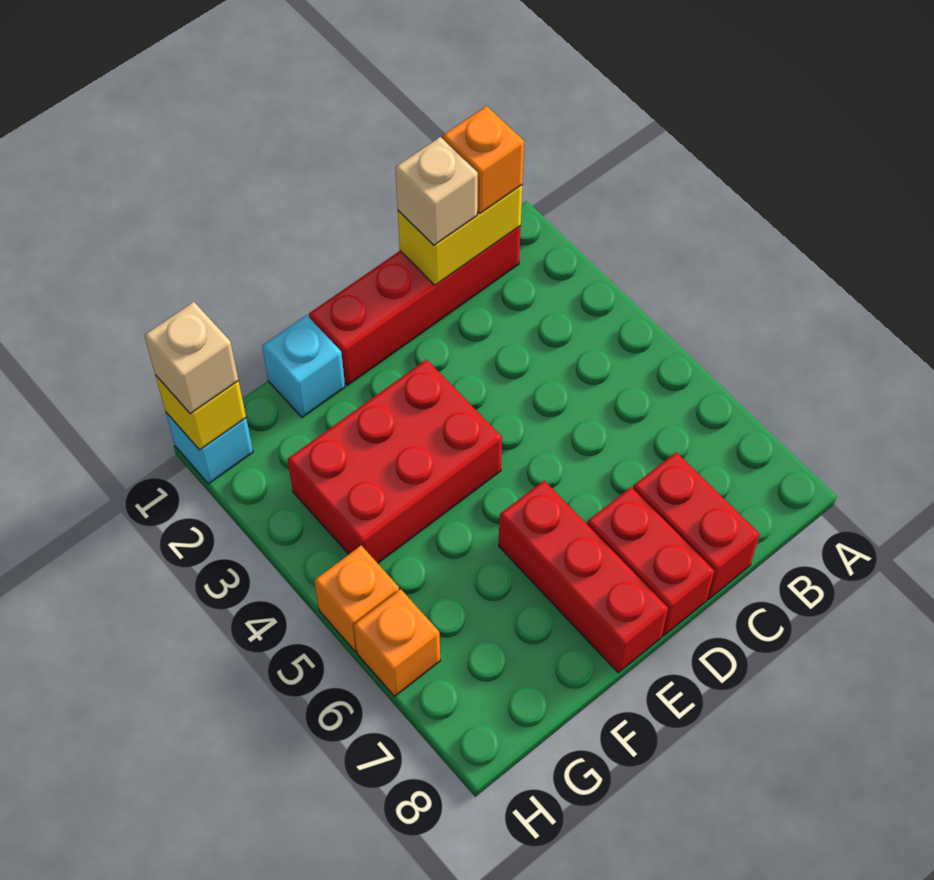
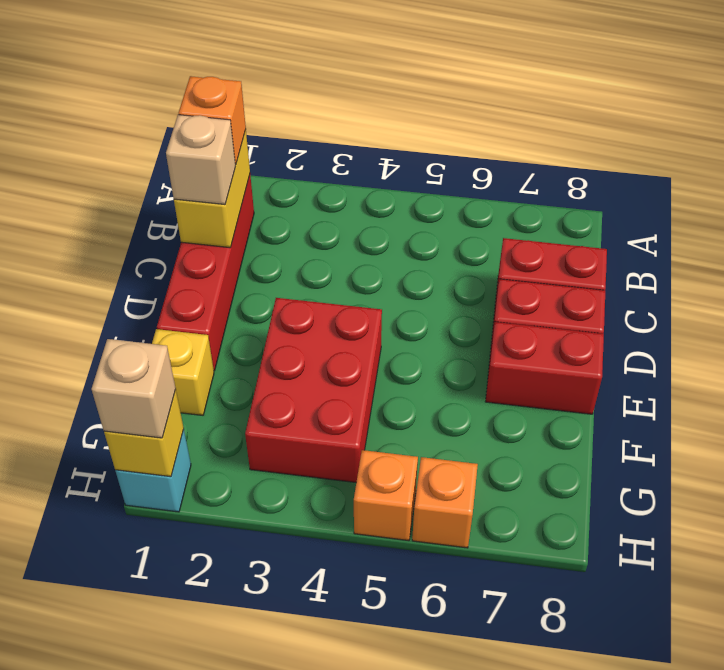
red 1x3 brick [499,481,668,673] -> red 1x2 brick [485,322,604,414]
cyan 1x1 brick [262,315,345,417] -> yellow 1x1 brick [152,329,214,415]

